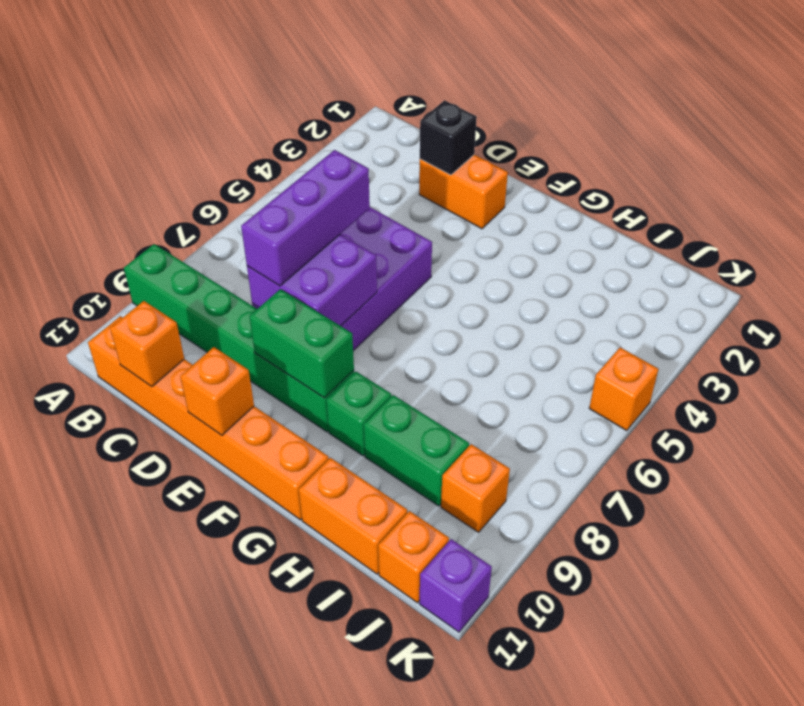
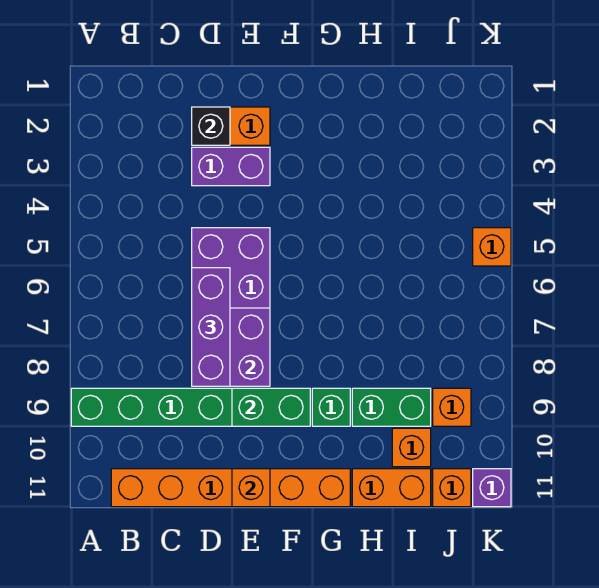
orange 1x1 brick [110,301,184,387] -> orange 1x1 brick moved to [392,428,431,467]
none -> purple 1x2 brick [192,147,270,186]

